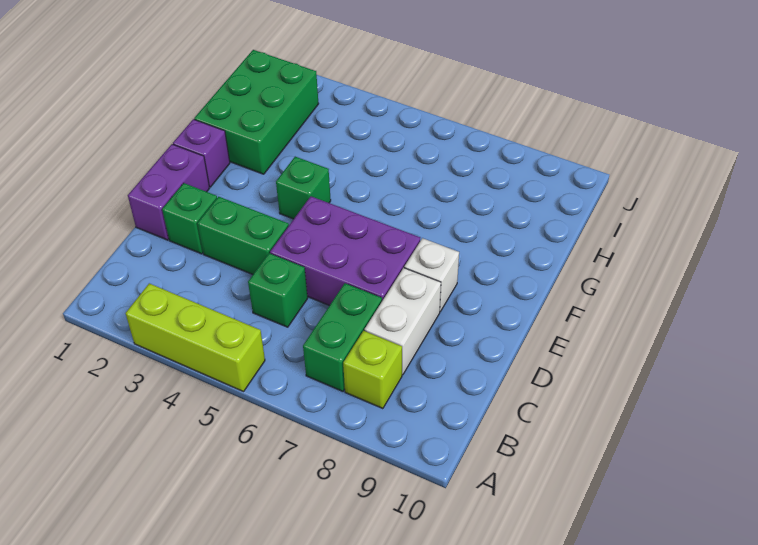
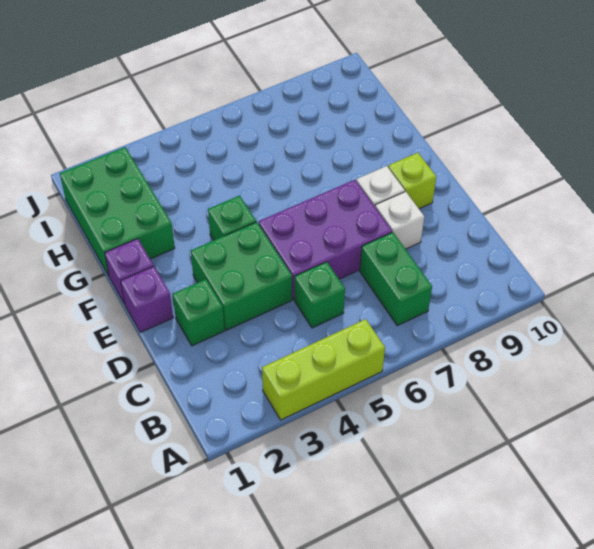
lime 1x1 brick [343,331,402,409] -> lime 1x1 brick moved to [388,153,436,209]
white 1x2 brick [364,268,441,375] -> white 1x1 brick [375,192,424,249]
purple 1x2 brick [128,144,210,240] -> purple 1x1 brick [121,266,173,332]
green 1x2 brick [197,197,289,275] -> green 2x2 brick [191,222,292,330]

